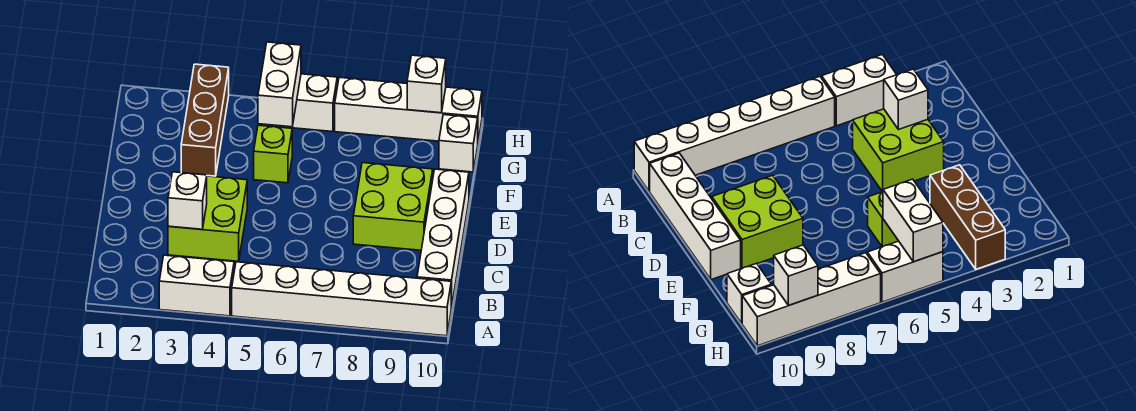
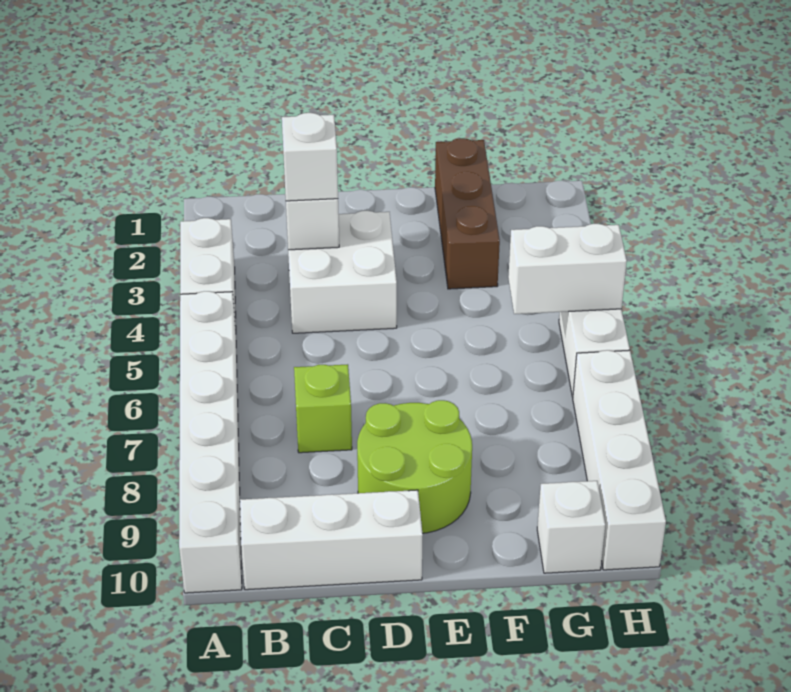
white 1x4 brick [417,169,469,308] -> white 1x3 brick [240,490,423,590]
lime 2x2 brick [168,176,247,261] -> white 2x2 brick [288,211,397,333]
lime 2x2 brick [353,163,433,250] -> lime 2x2 round brick [357,400,472,533]
brown 1x3 brick [181,64,229,176] -> brown 1x3 brick turned to [435,138,500,289]
lime 1x1 brick [254,125,292,183] -> lime 1x1 brick moved to [294,364,352,453]
white 1x1 brick [407,55,446,113] -> white 1x1 brick moved to [282,113,338,201]

